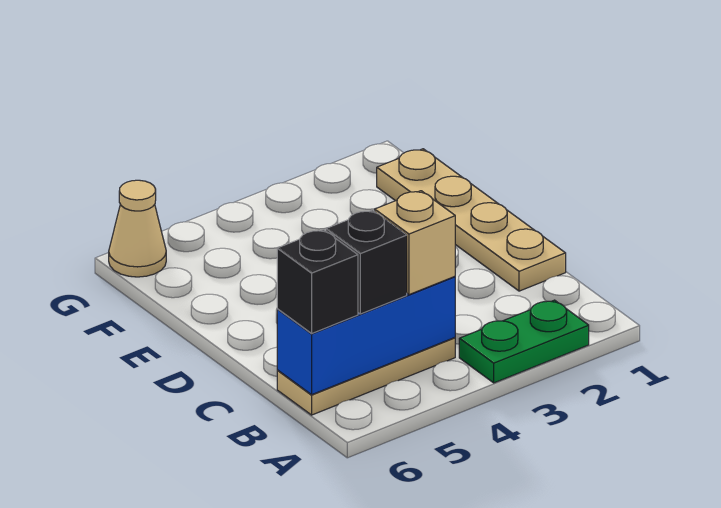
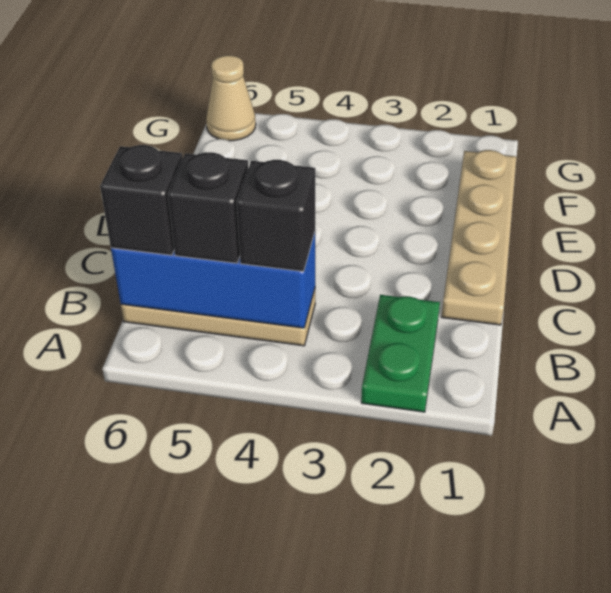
green 1x2 plate [459,300,589,383] -> green 1x2 plate turned to [361,295,440,412]
tan 1x1 brick [375,191,455,295] -> black 1x1 brick [237,160,315,271]

